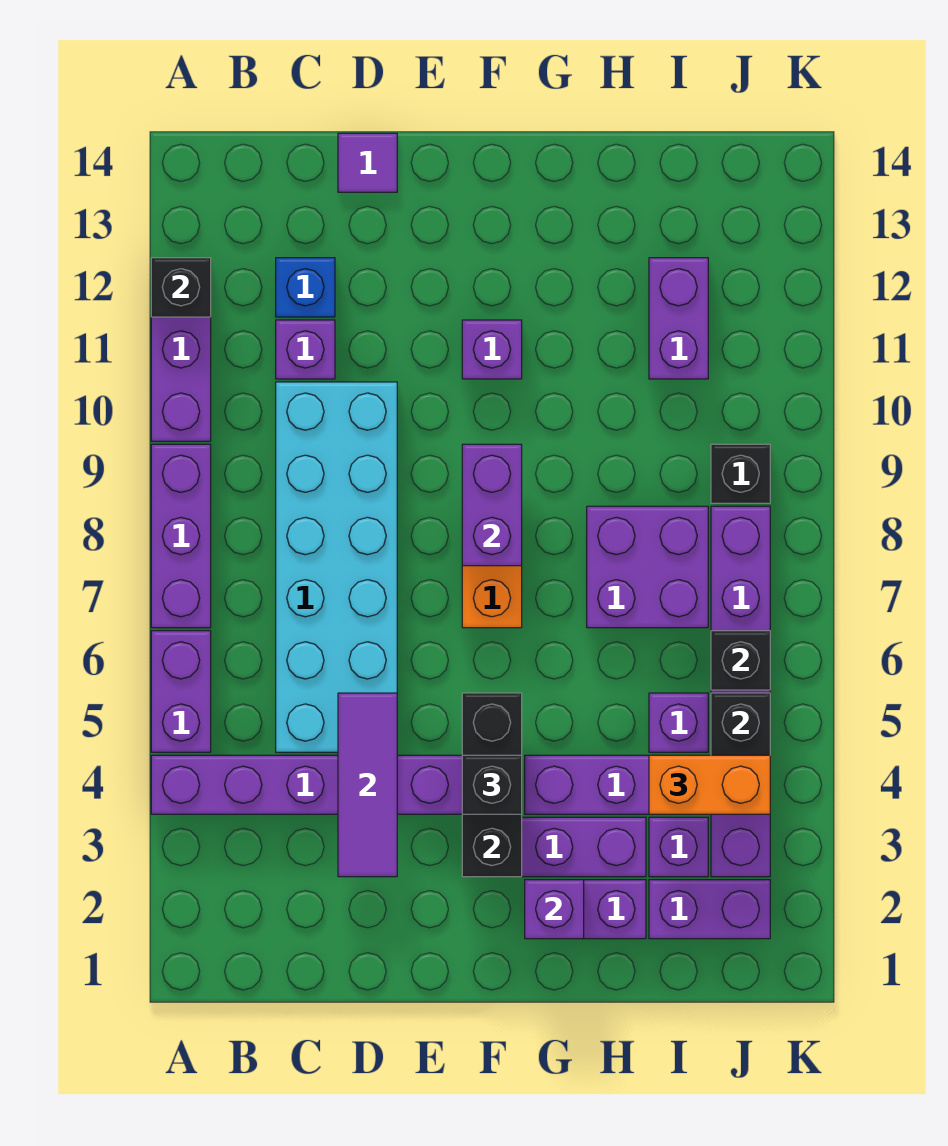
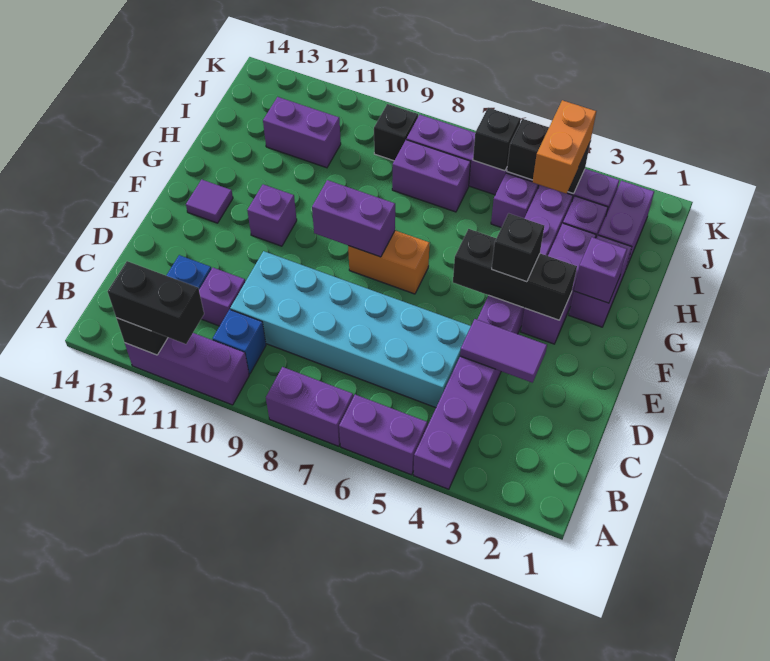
purple 1x3 brick [151,444,211,628] -> purple 1x2 brick [266,367,353,446]
none -> black 1x2 brick [108,261,204,344]
none -> blue 1x1 brick [213,310,266,374]
purple 1x3 tile [338,693,397,877] -> purple 1x2 tile [460,319,547,383]
purple 1x1 tile [338,133,397,192] -> purple 1x1 tile moved to [186,180,233,223]
purple 2x2 brick [587,506,708,628] -> purple 1x2 brick [392,140,471,212]

